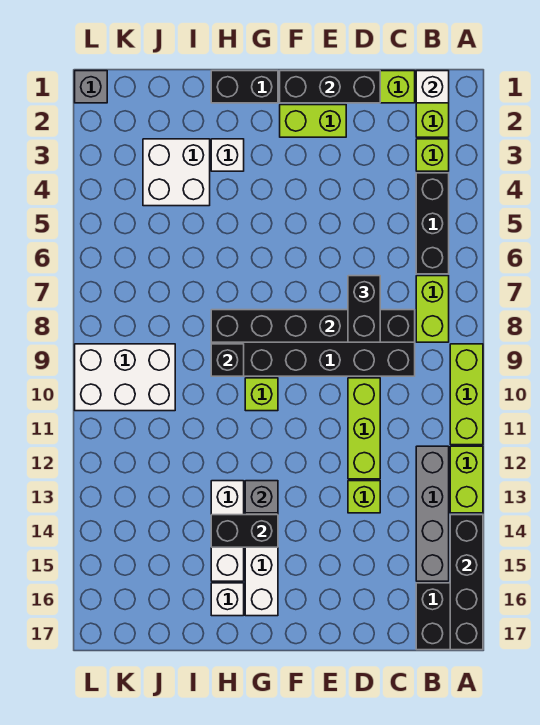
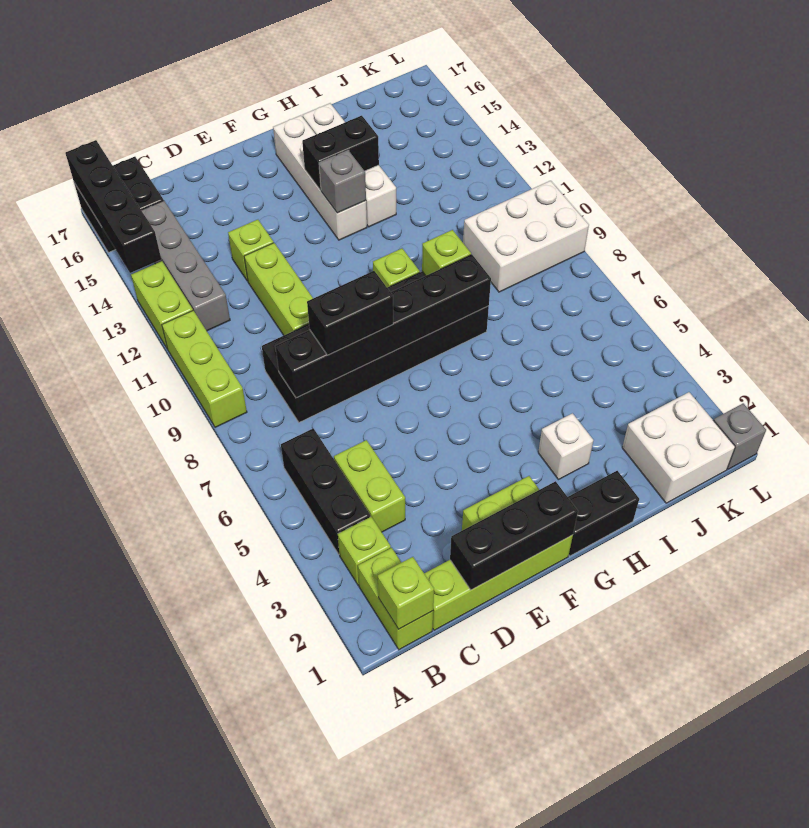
white 1x1 brick [416,71,449,103] -> lime 1x1 brick [378,557,434,629]
lime 1x2 brick [416,276,449,342] -> lime 1x2 brick moved to [334,440,405,532]
black 1x2 brick [348,276,380,342] -> black 1x2 brick turned to [307,271,393,355]
black 1x1 brick [211,344,244,376] -> lime 1x1 brick [422,230,471,276]
white 2x2 brick [143,139,210,206] -> white 2x2 brick moved to [622,392,735,503]

